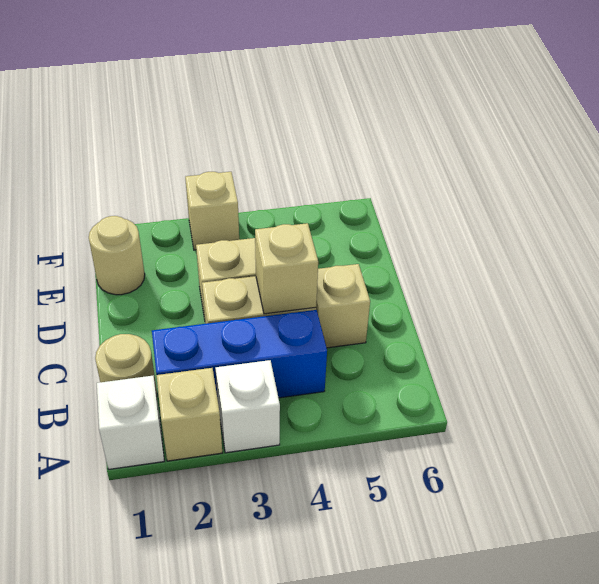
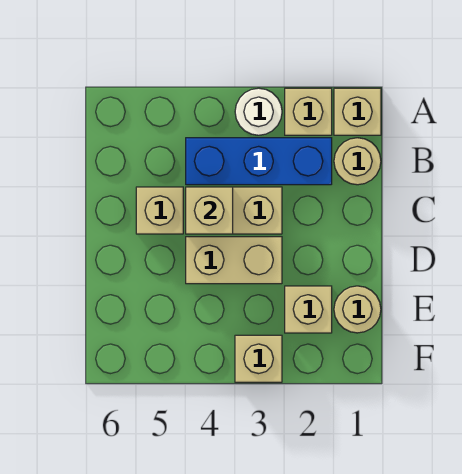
white 1x1 brick [97,376,164,469] -> tan 1x1 brick [334,88,381,135]
white 1x1 brick [215,360,280,453] -> white 1x1 round brick [235,88,282,135]
none -> tan 1x1 brick [285,286,332,333]

